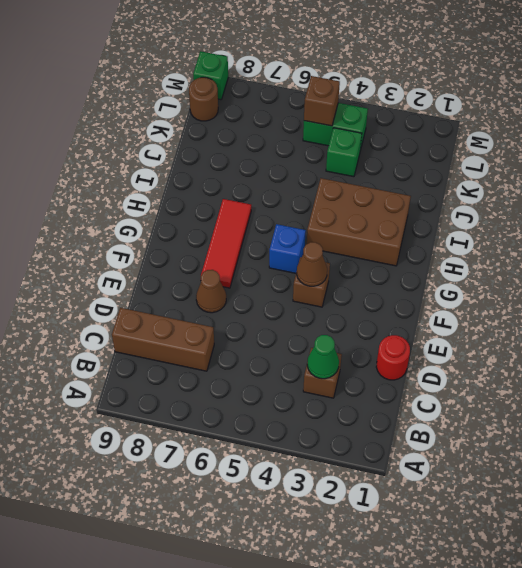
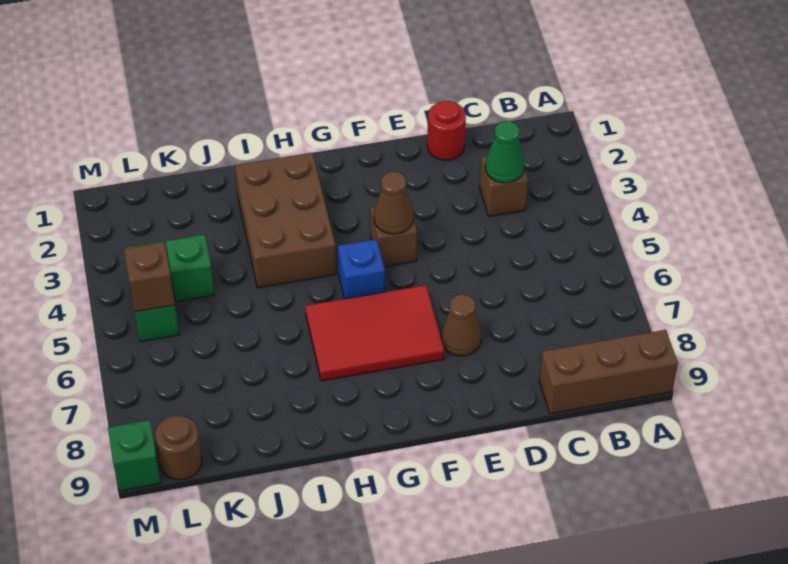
brown 1x3 brick [112,308,214,371] -> brown 1x3 brick turned to [539,330,678,414]
red 1x3 tile [201,199,251,288] -> red 2x3 tile [305,285,444,381]

